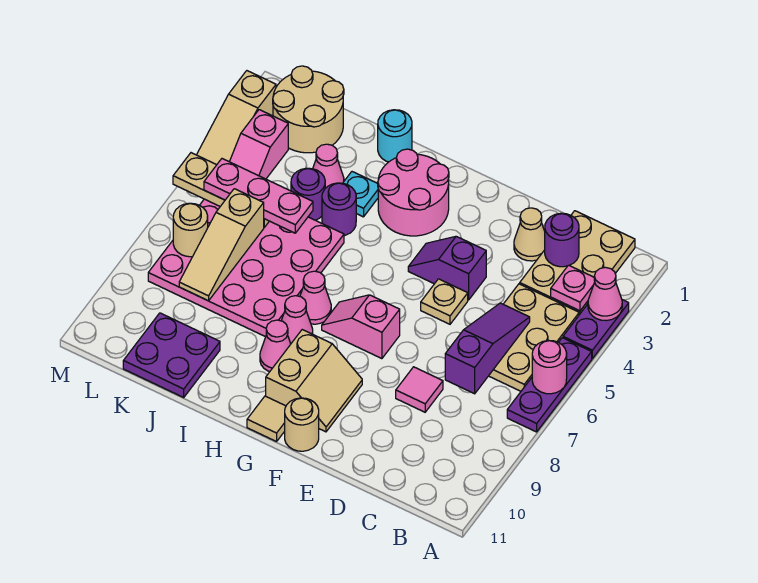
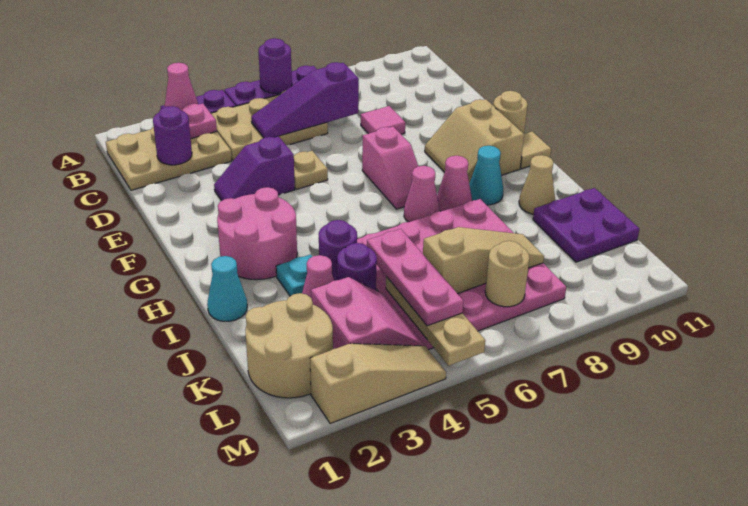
pink 1x1 round brick [532,340,567,394] -> purple 1x1 round brick [258,38,292,93]
tan 1x1 cone [514,208,545,261] -> tan 1x1 cone moved to [519,155,555,214]
purple 1x2 slope [408,236,486,300] -> purple 1x2 slope turned to [214,136,295,201]
tan 2x2 slope [266,330,362,432] -> tan 2x2 slope turned to [425,99,524,183]
pink 1x1 cone [260,320,291,372] -> cyan 1x1 cone [469,146,503,205]
cyan 1x1 round brick [378,110,412,162] -> cyan 1x1 cone [207,256,247,321]
pink 1x2 slope [230,110,288,179] -> pink 2x2 slope [311,277,424,349]

